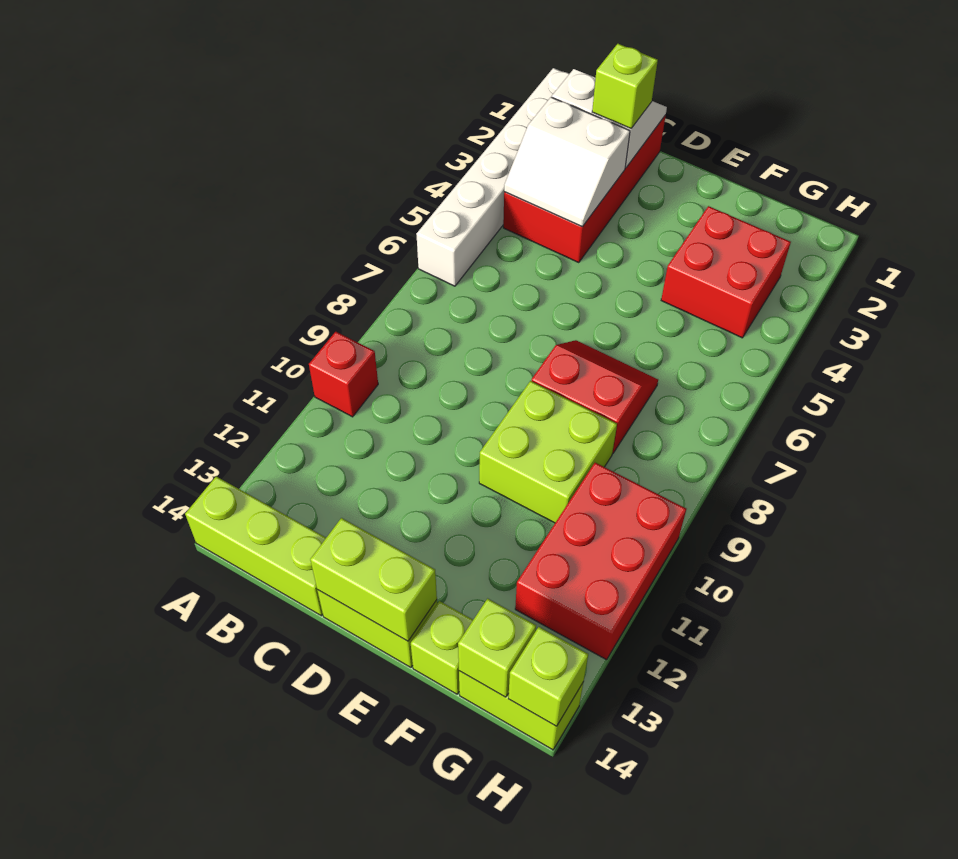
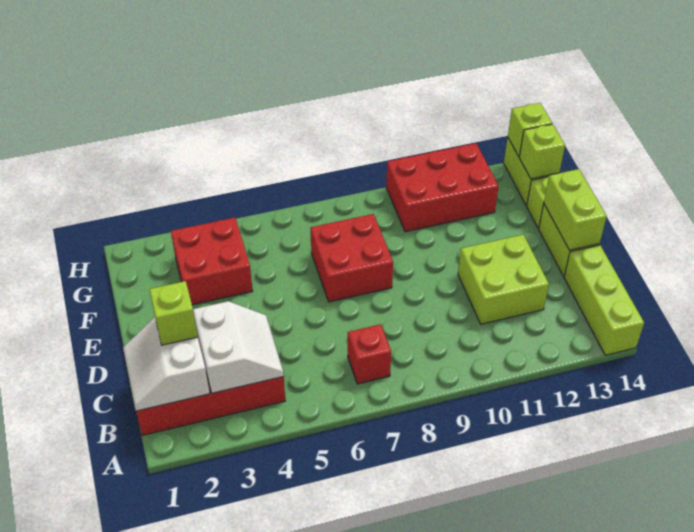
white 1x6 brick [416,68,569,286] -> none
red 1x1 brick [309,332,378,417] -> red 1x1 brick moved to [348,324,391,384]
red 2x2 slope [532,340,658,453] -> red 2x2 brick [311,214,393,302]
lime 2x2 brick [479,381,617,523] -> lime 2x2 brick moved to [458,235,549,324]

